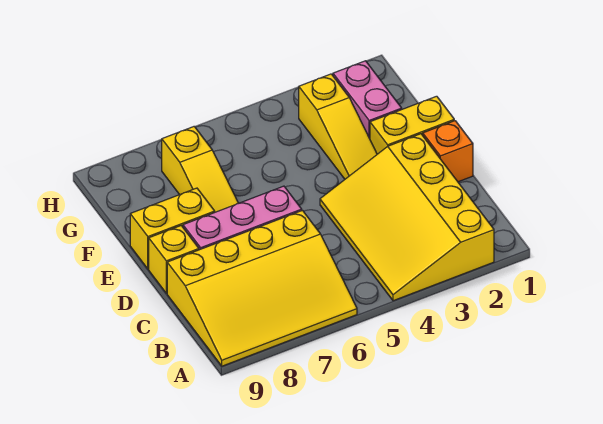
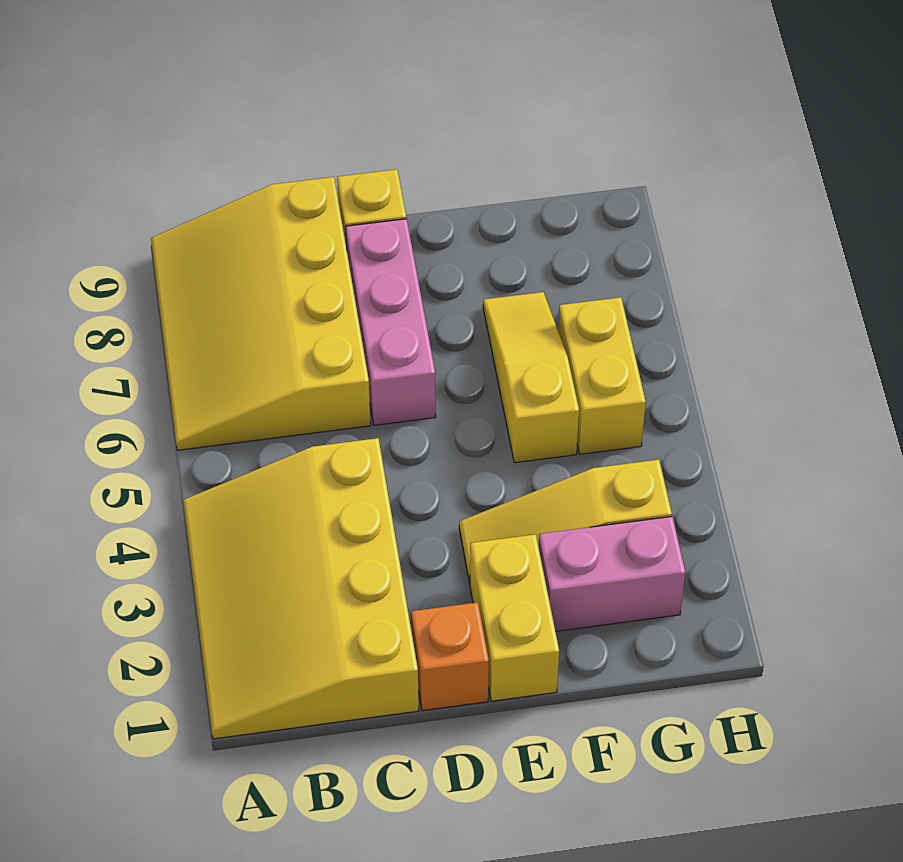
yellow 3x4 slope [320,134,494,301] -> yellow 3x4 slope turned to [183,438,419,739]
yellow 1x3 slope [162,126,238,212] -> yellow 1x3 slope turned to [483,292,579,463]
yellow 1x2 brick [130,188,215,269] -> yellow 1x2 brick moved to [558,297,646,454]

